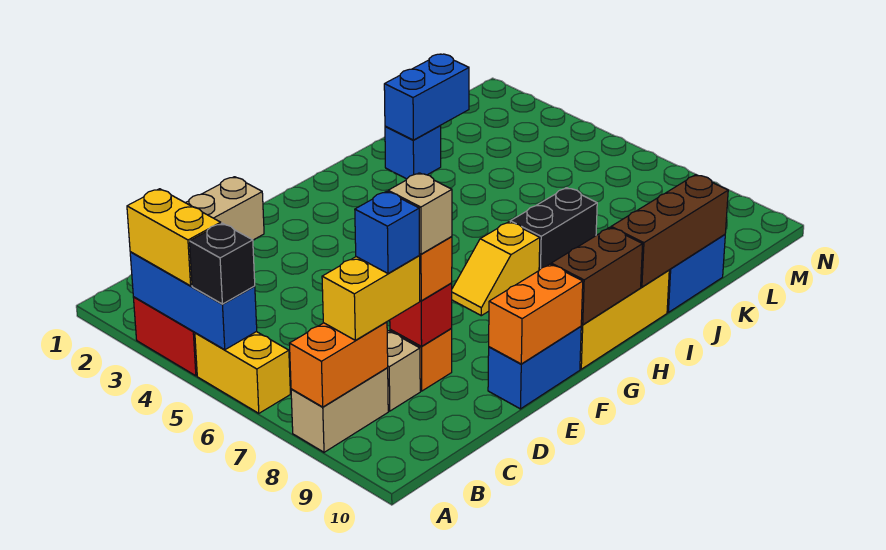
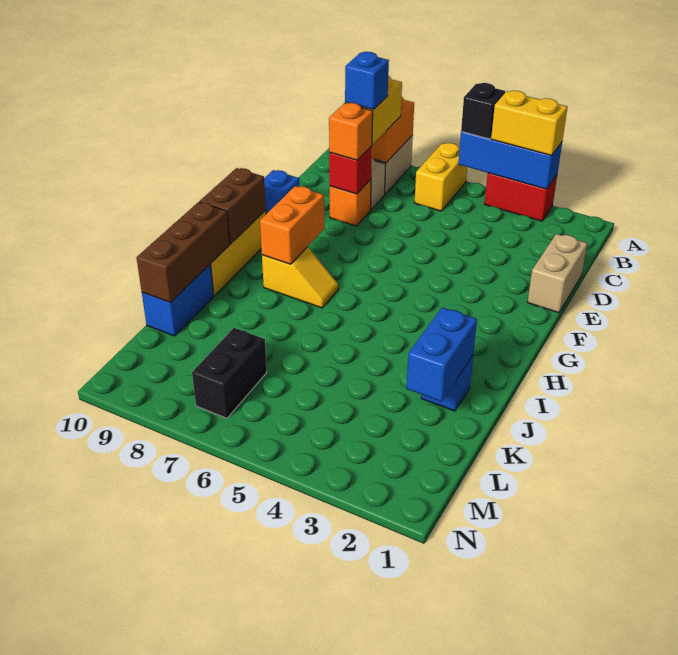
yellow 1x2 brick [195,332,290,413] -> yellow 1x2 brick turned to [415,143,467,211]
tan 1x1 brick [388,173,452,254] -> none
orange 1x2 brick [489,264,583,364] -> orange 1x2 brick moved to [260,186,324,264]
yellow 1x2 slope [452,222,540,316] -> yellow 1x2 slope turned to [262,247,338,308]
black 1x2 brick [510,188,597,270] -> black 1x2 brick moved to [192,328,267,418]

